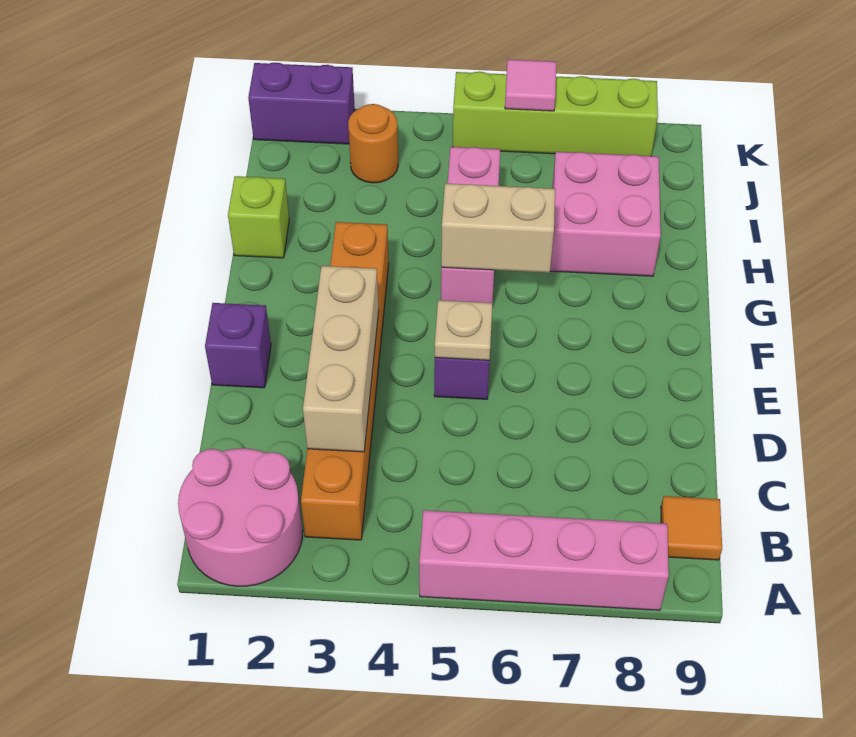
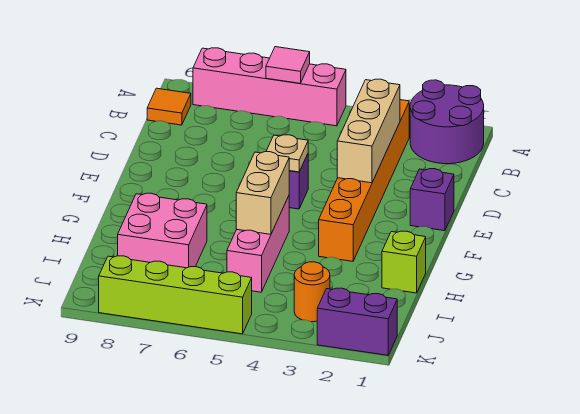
pink 2x2 round brick [178,448,303,586] -> purple 2x2 round brick [410,80,484,164]
tan 1x2 brick [441,184,555,273] -> tan 1x2 brick turned to [236,152,289,234]
pink 1x1 tile [505,59,556,111] -> pink 1x1 tile moved to [266,47,310,83]

